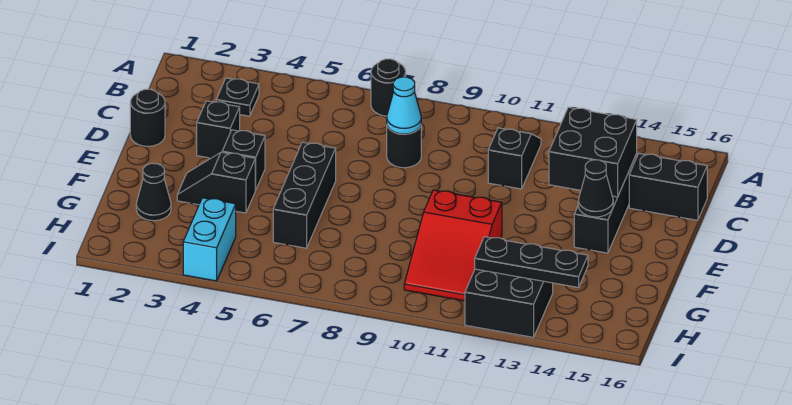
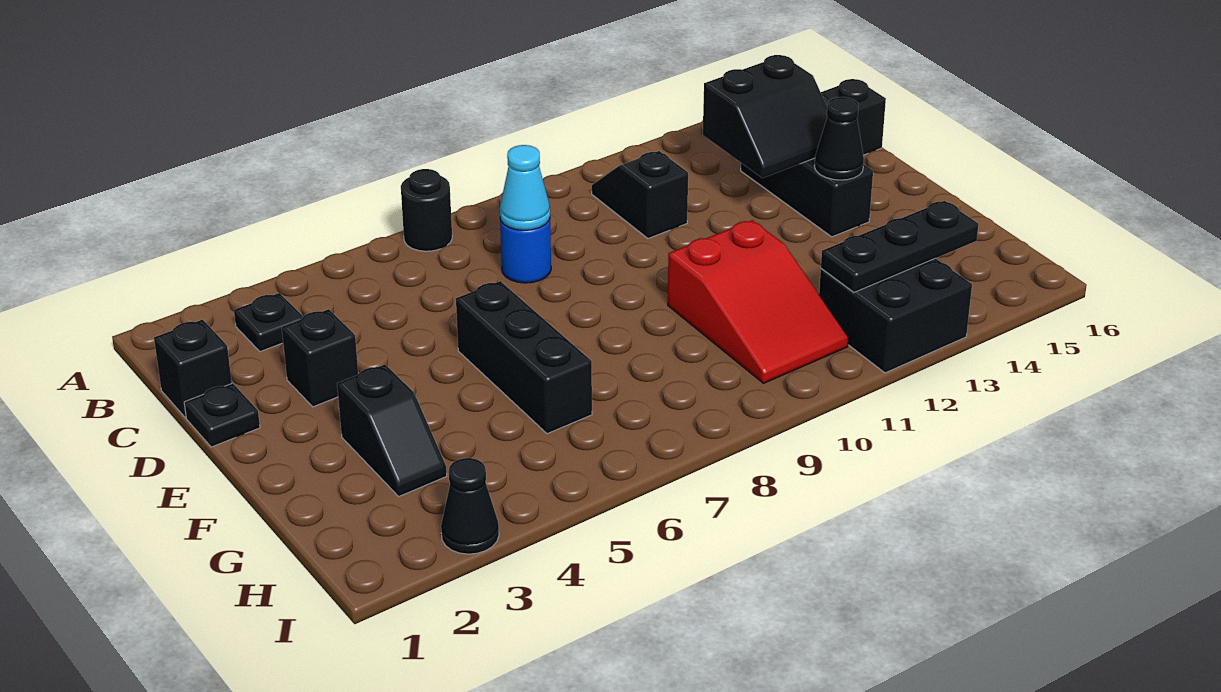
black 1x1 round brick [387,126,421,168] -> blue 1x1 round brick [500,219,551,283]
black 2x2 brick [549,107,637,197] -> black 2x2 slope [703,55,827,178]
black 1x1 round brick [130,89,165,146] -> black 1x1 plate [184,383,260,447]
black 1x1 brick [222,130,265,190] -> black 1x1 brick moved to [154,320,232,418]
black 1x2 slope [177,152,255,213] -> black 1x2 slope turned to [337,365,447,496]
black 1x1 cone [136,163,171,221] -> black 1x1 cone moved to [441,458,499,554]
cyan 1x2 brick [183,198,236,281] -> none

